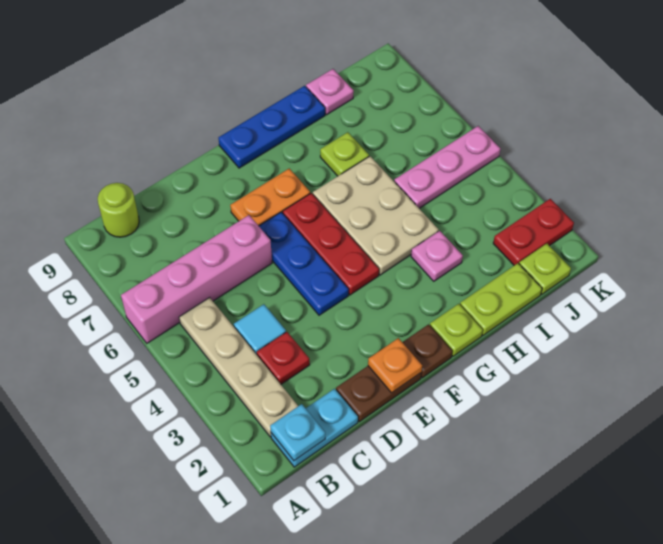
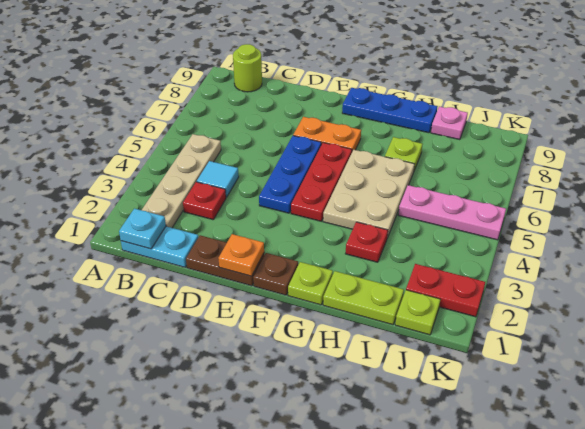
pink 1x4 brick [121,215,272,343] -> none
pink 1x1 plate [411,231,463,281] -> red 1x1 plate [346,222,388,262]

